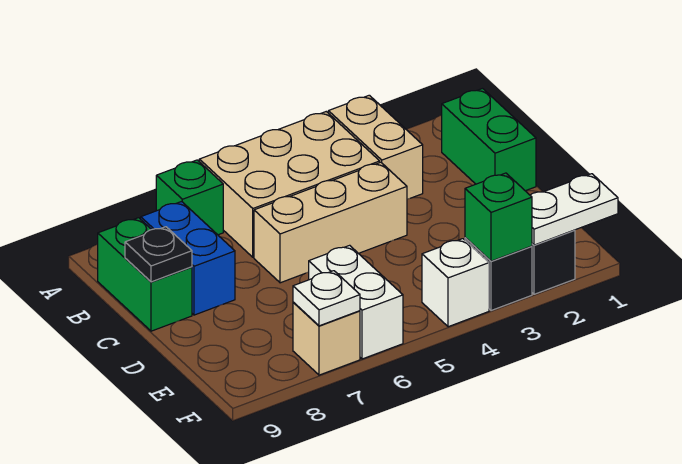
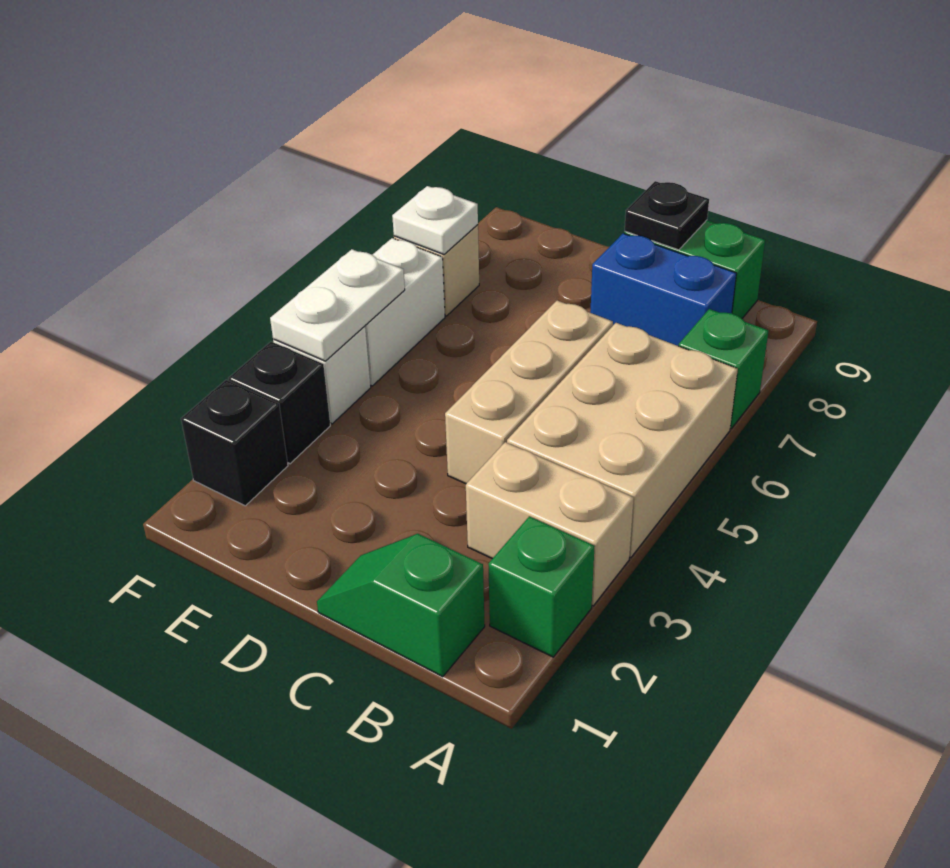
green 1x2 brick [442,89,536,191] -> green 1x2 slope [317,534,485,677]
white 1x2 brick [309,245,403,359] -> white 1x2 brick turned to [365,238,445,386]
white 1x2 plate [530,174,618,245] -> white 1x2 plate moved to [270,249,405,361]
green 1x1 brick [465,173,532,261] -> green 1x1 brick moved to [488,516,595,657]

